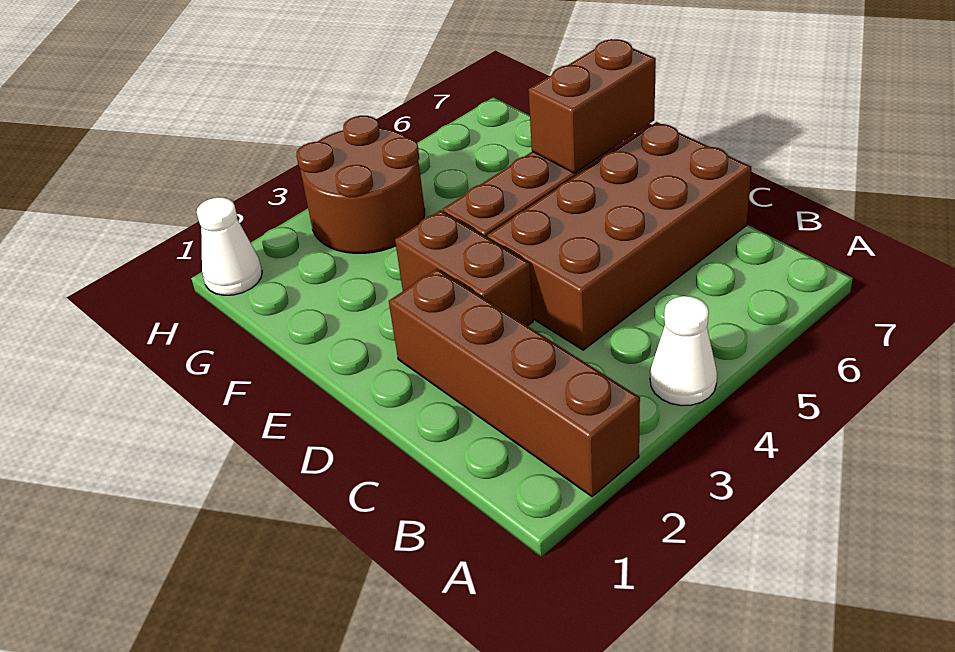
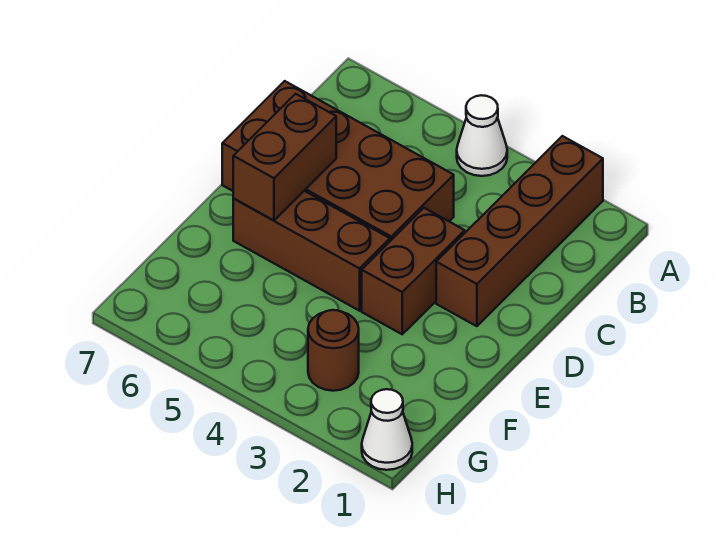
brown 1x2 brick [528,39,656,173] -> brown 1x2 brick turned to [233,94,336,221]
brown 2x2 round brick [297,116,425,253] -> brown 1x1 round brick [308,310,359,391]

